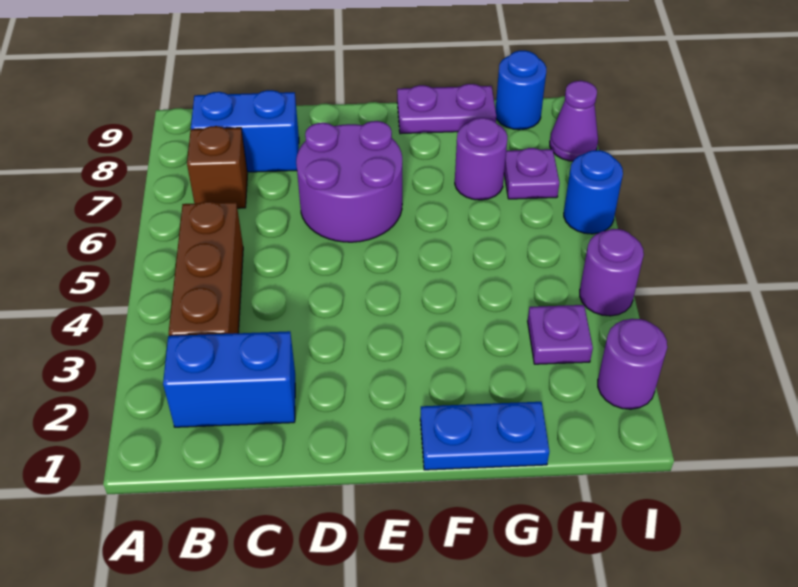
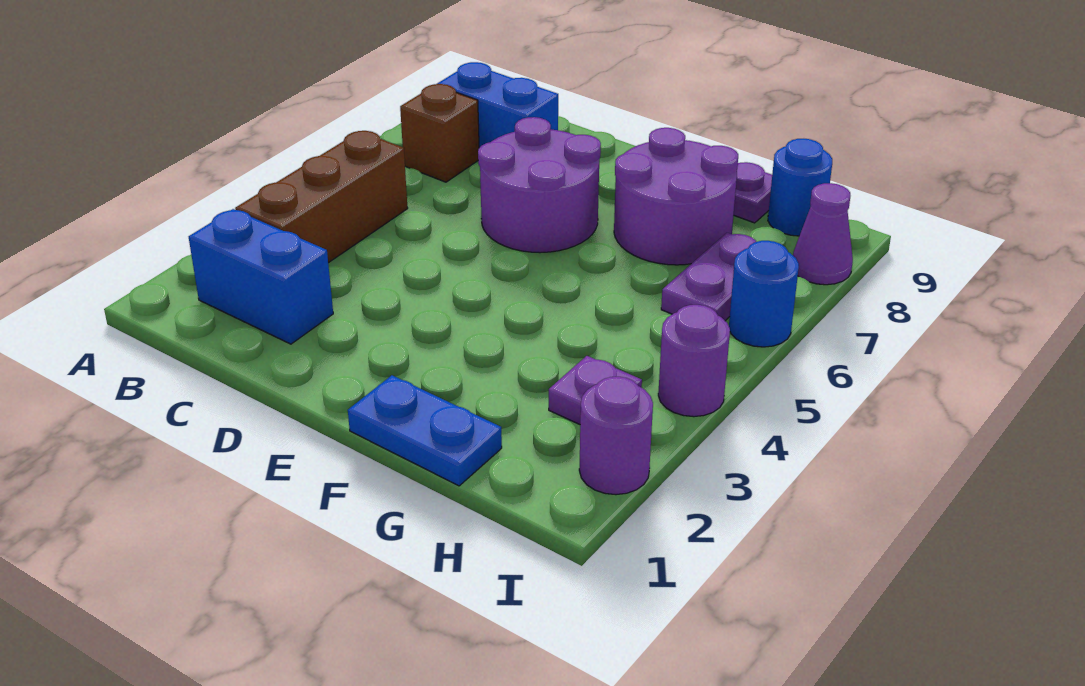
purple 1x1 round brick [455,118,508,200] -> purple 2x2 round brick [614,128,738,265]
purple 1x1 plate [504,148,559,199] -> purple 1x2 plate [661,233,756,321]

